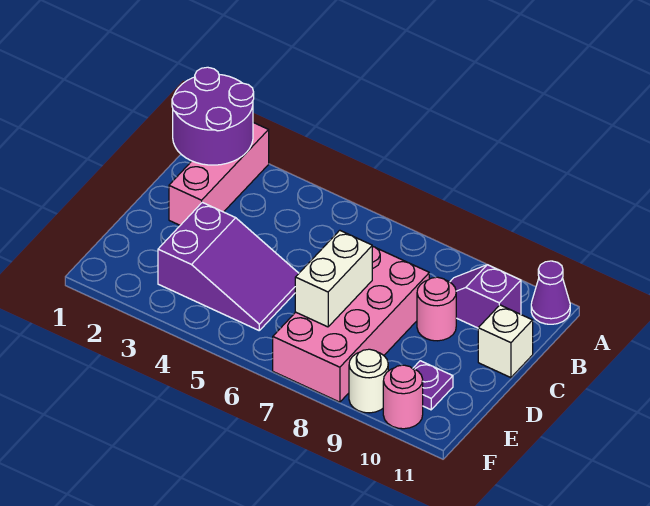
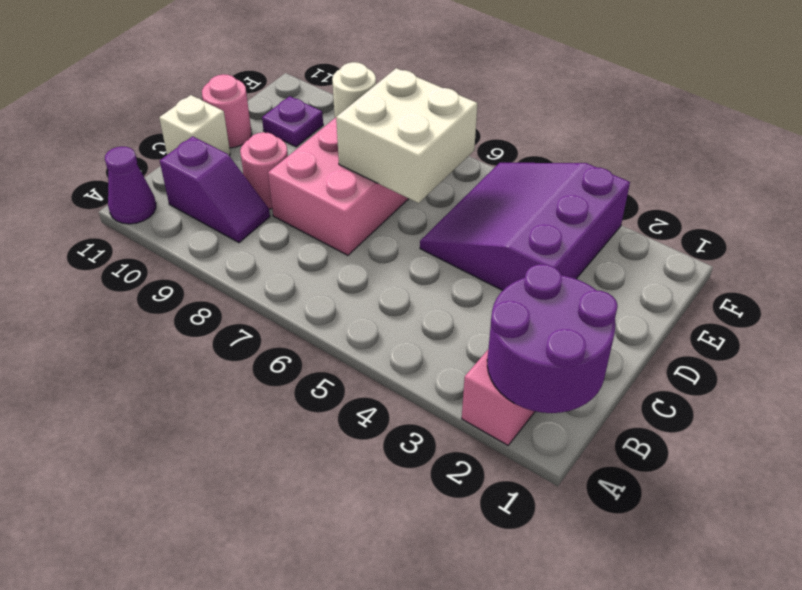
purple 2x3 slope [158,202,299,330] -> purple 3x3 slope [420,163,630,291]
white 1x2 brick [295,230,373,327] -> white 2x2 brick [336,68,477,203]
pink 1x1 round brick [383,365,423,429] -> pink 1x1 round brick moved to [202,74,252,148]

